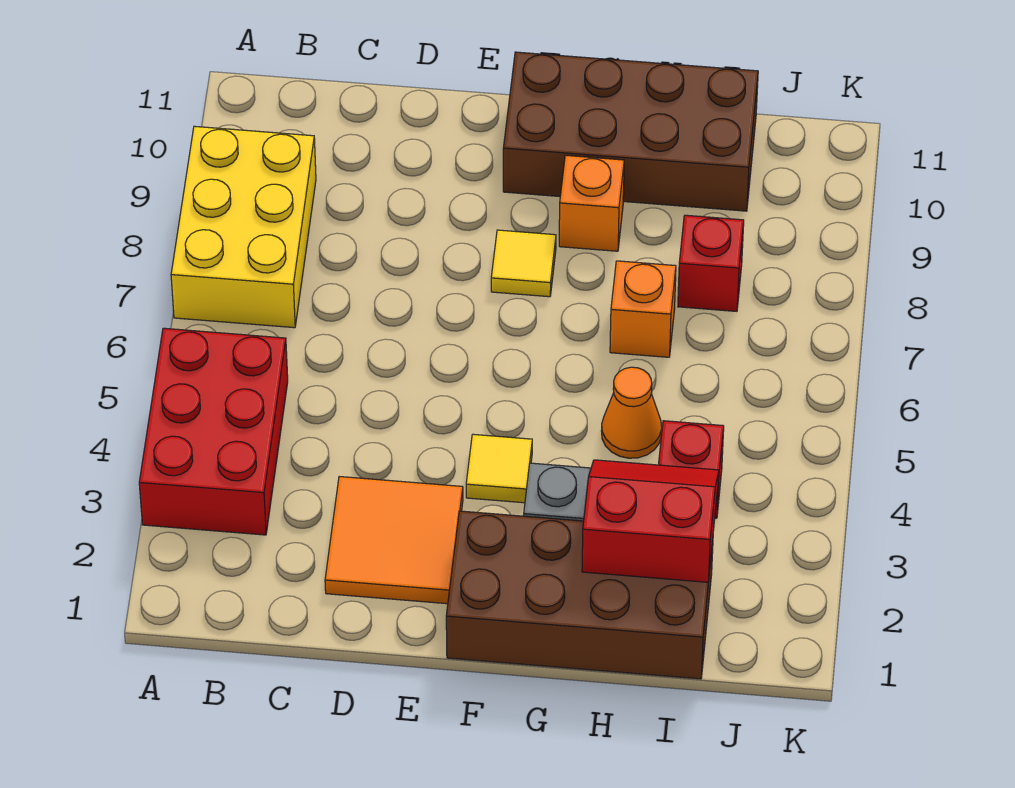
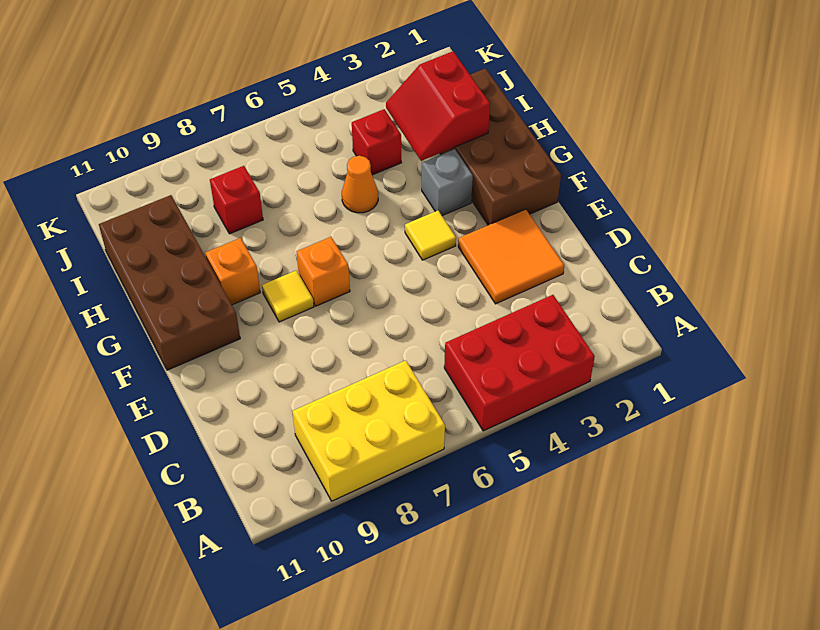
orange 1x1 brick [610,261,676,357] -> orange 1x1 brick moved to [297,237,350,306]

